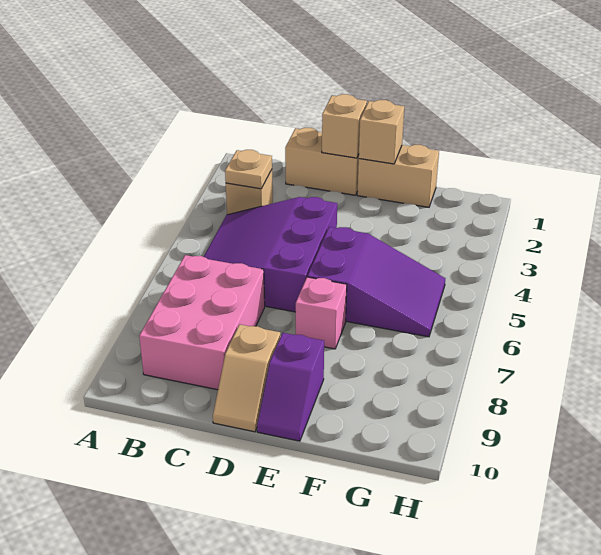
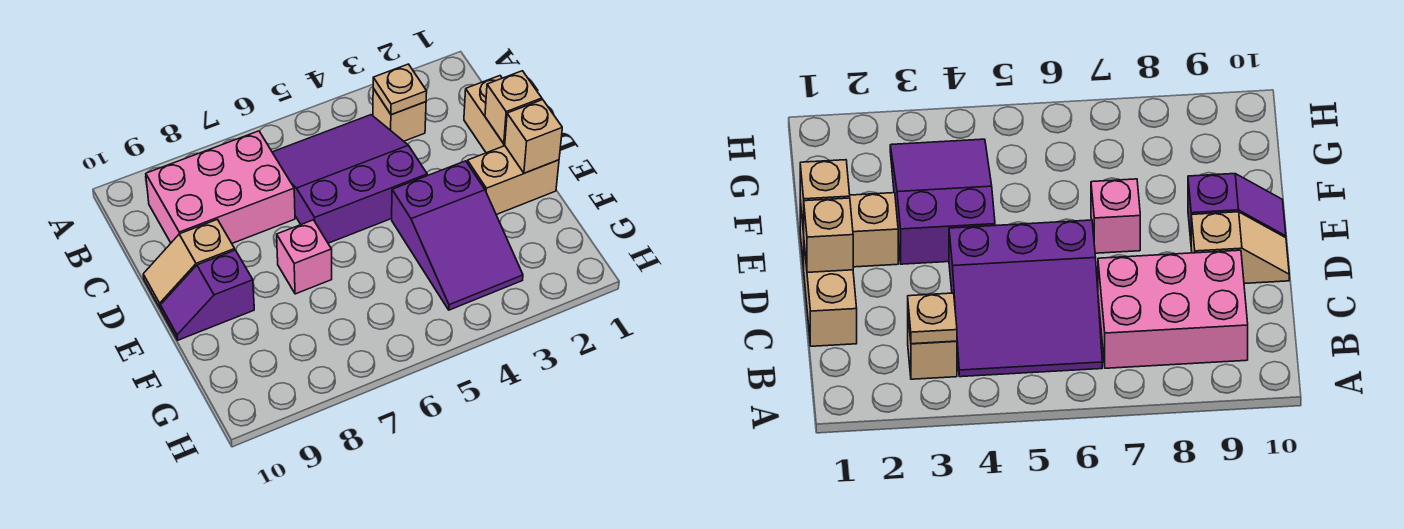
tan 1x2 brick [357,145,439,207] -> tan 1x2 brick turned to [467,146,559,215]
purple 2x3 slope [307,227,445,337] -> purple 2x3 slope moved to [392,161,523,310]

